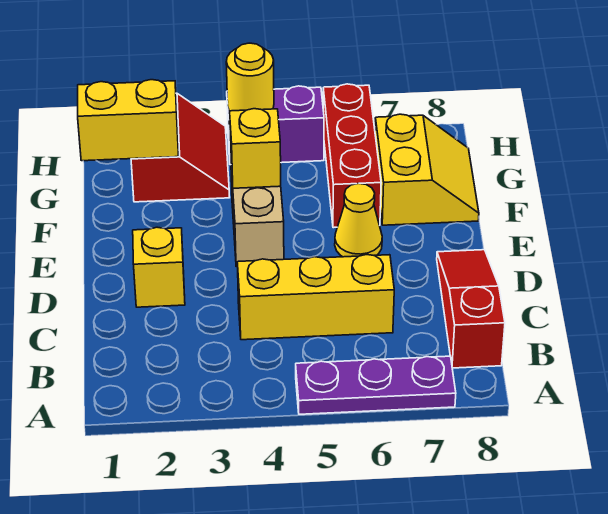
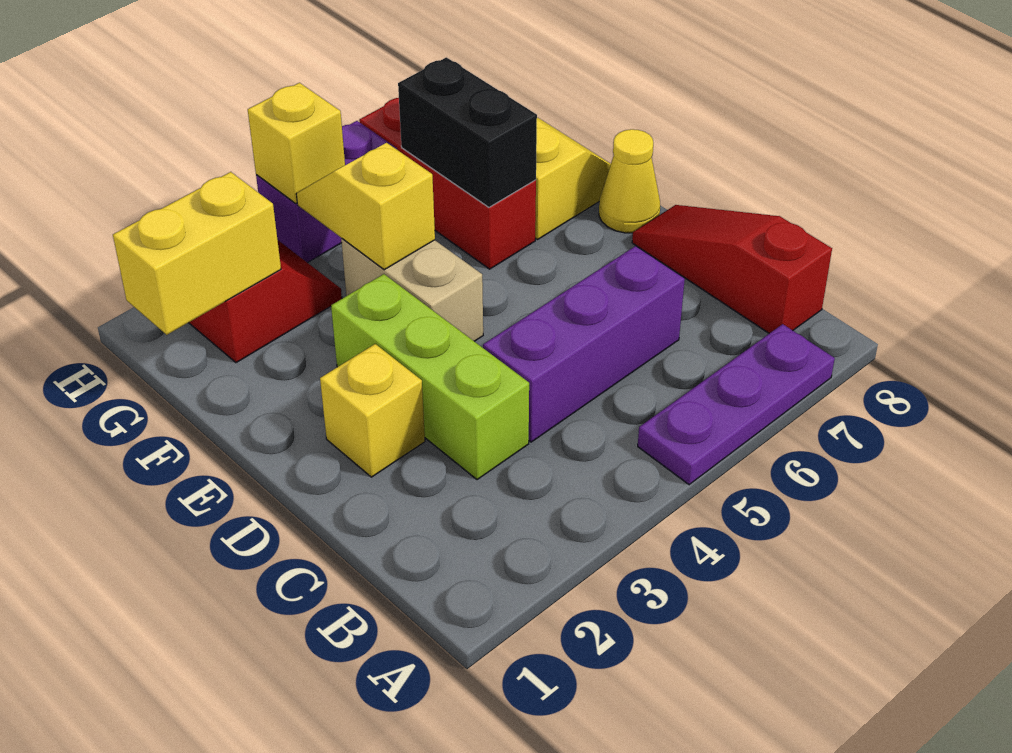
none -> lime 1x3 brick [331,274,529,480]
yellow 1x3 brick [237,255,394,340] -> purple 1x3 brick [483,246,685,442]
yellow 1x1 cone [335,183,382,257] -> yellow 1x1 cone moved to [599,129,660,233]
none -> black 1x2 brick [398,57,537,207]
yellow 1x1 round brick [226,43,274,111] -> yellow 1x1 brick [248,83,345,203]

